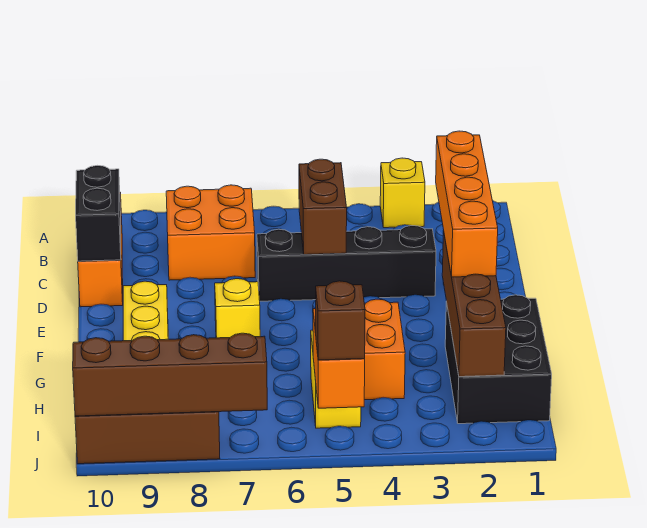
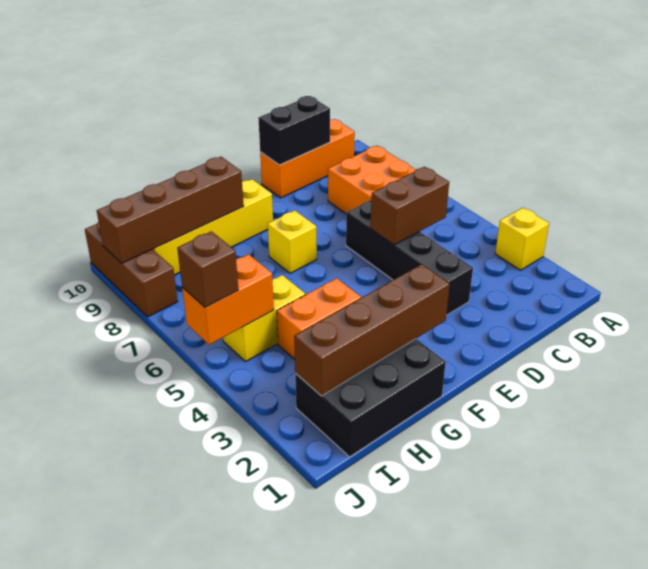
orange 1x4 brick [436,131,498,277] -> none
brown 1x4 brick [73,333,267,416] -> brown 1x4 brick turned to [97,157,244,263]

